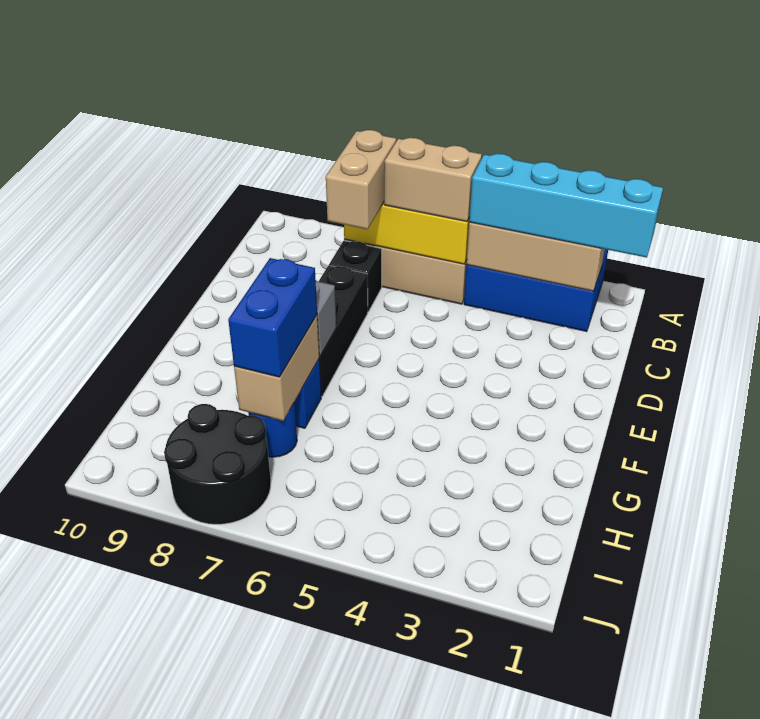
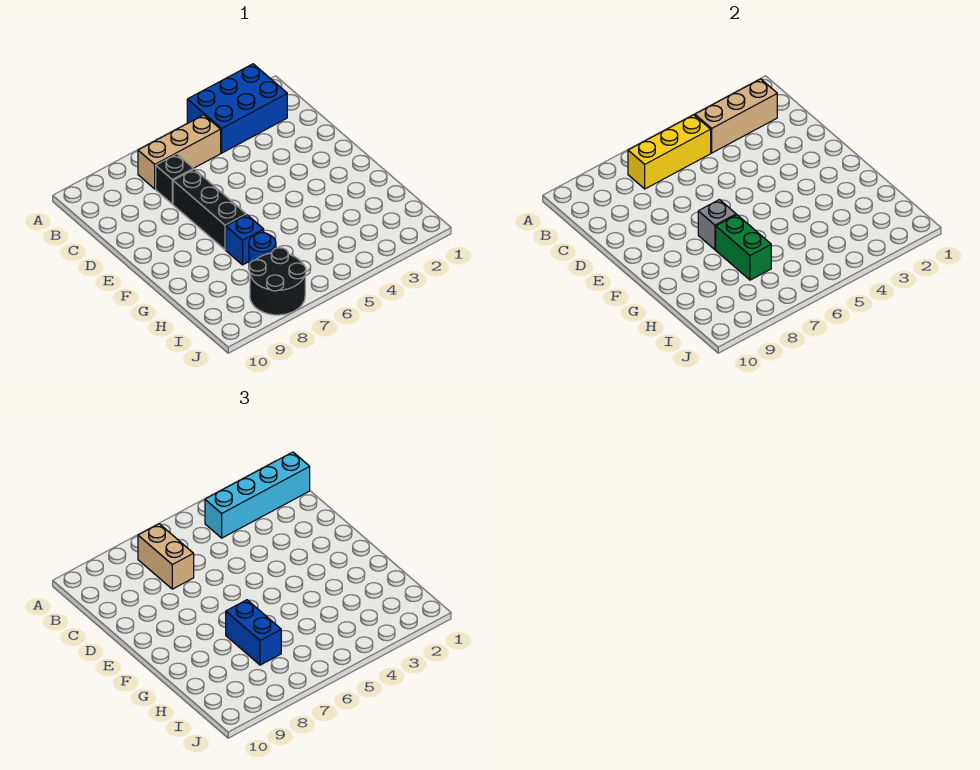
tan 1x2 brick [384,138,482,222] -> none
tan 1x2 brick [234,316,319,421] -> green 1x2 brick [716,215,771,280]

